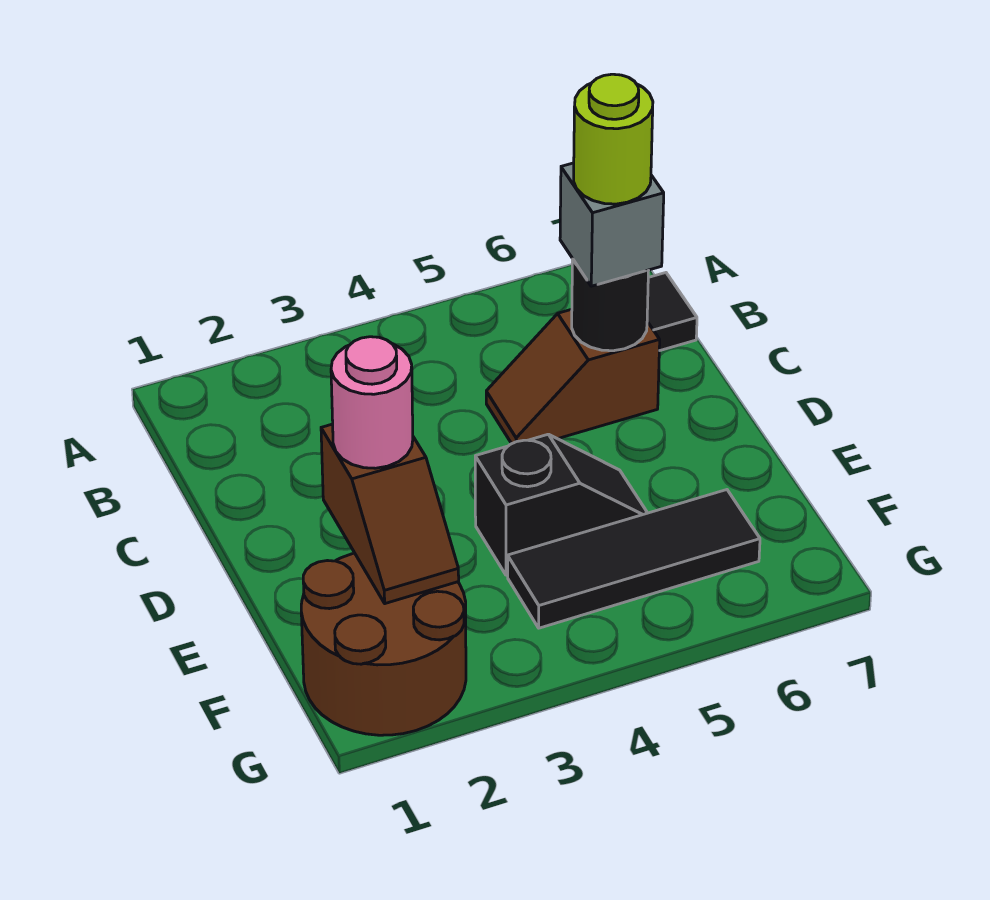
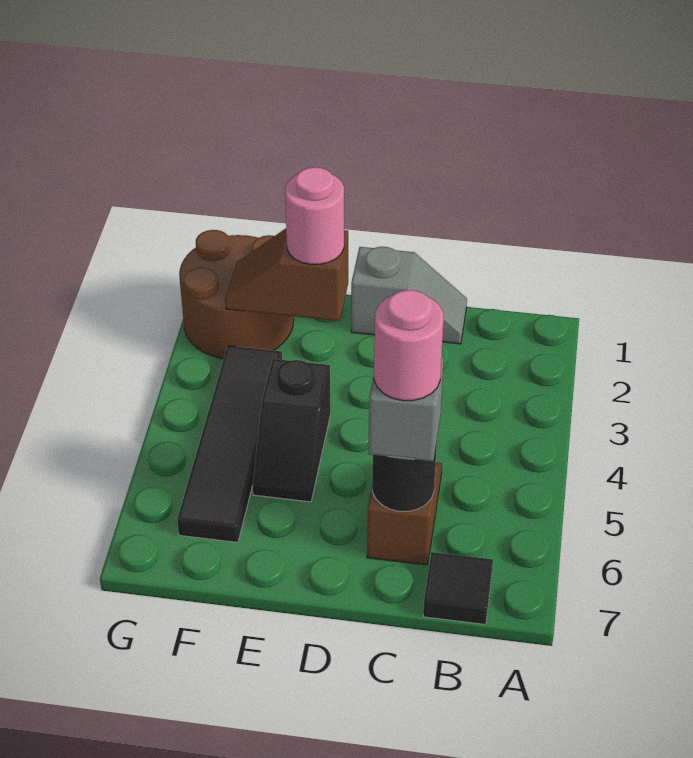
none -> grey 1x2 slope [351,247,467,344]
lime 1x1 round brick [574,74,653,204] -> pink 1x1 round brick [374,290,444,401]
black 1x3 tile [508,490,760,628] -> black 1x4 tile [177,346,282,542]

